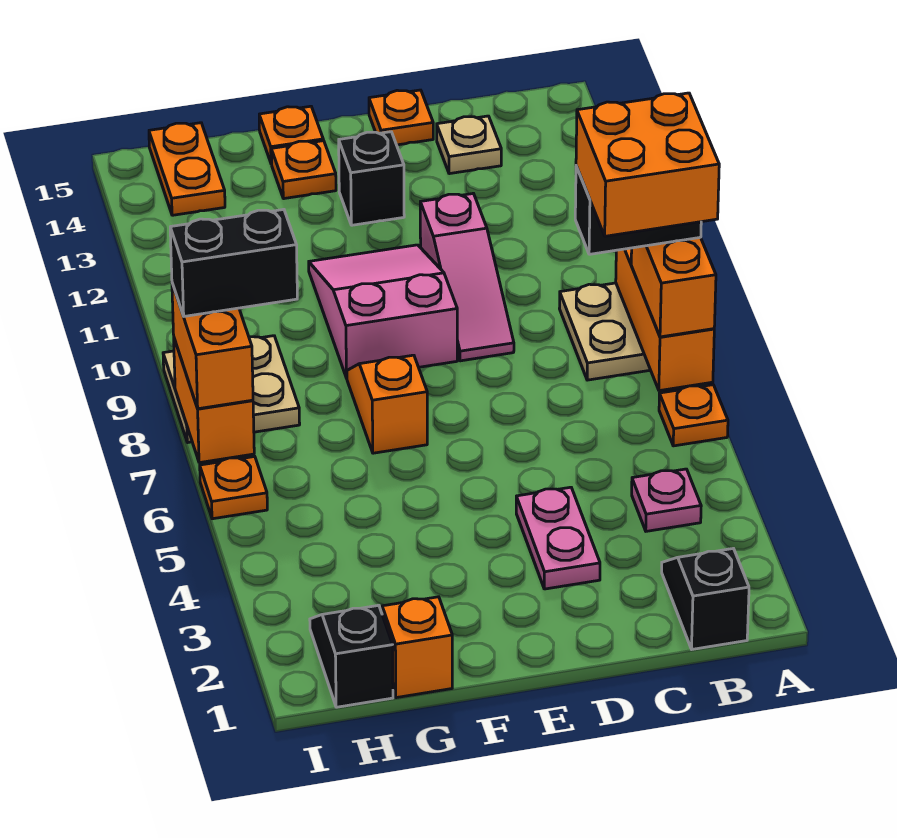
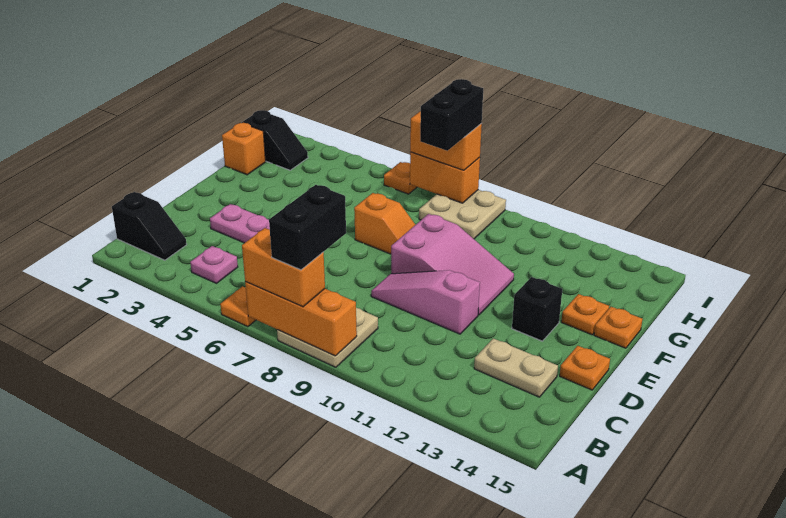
orange 2x2 brick [576,93,719,236] -> none
tan 1x1 plate [437,116,501,174] -> tan 1x2 plate [474,338,558,397]
orange 1x2 plate [149,123,225,215] -> none

